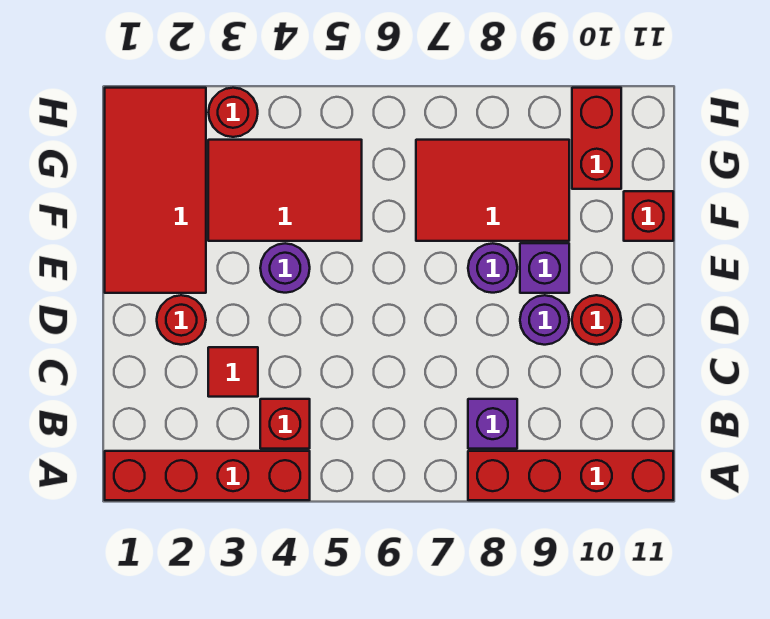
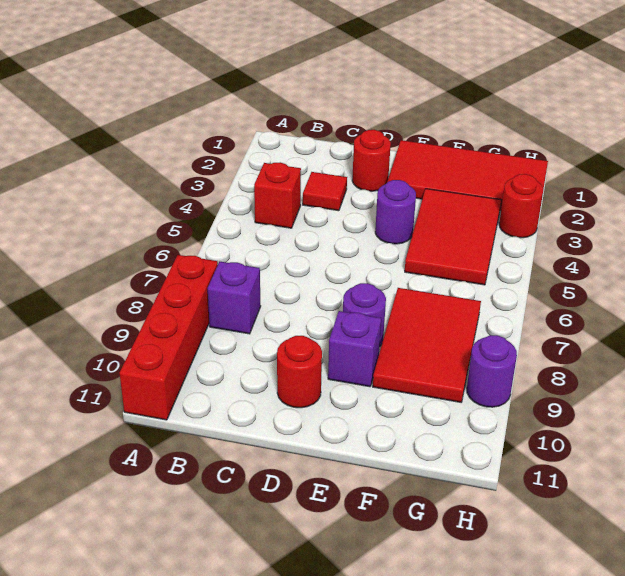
red 1x4 brick [105,451,310,500] -> none
purple 1x1 round brick [520,295,569,345] -> purple 1x1 round brick moved to [467,335,517,407]
red 1x1 brick [624,191,673,241] -> none
red 1x2 brick [572,88,621,189] -> none

